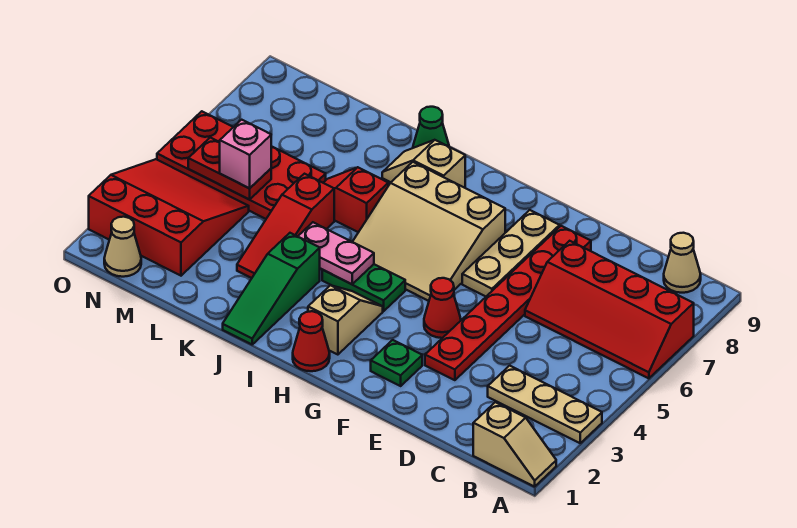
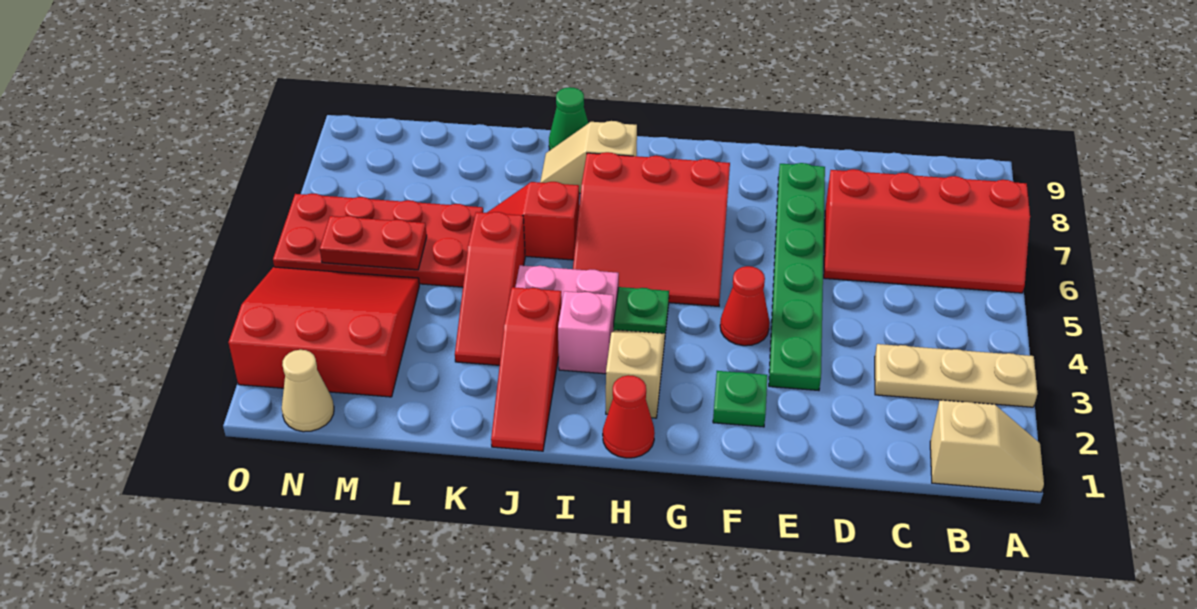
tan 1x1 cone [664,233,701,293] -> none
red 1x6 plate [425,226,591,380] -> green 1x6 plate [769,163,825,390]
tan 1x3 plate [462,210,560,296] -> none
tan 3x3 slope [353,162,505,301] -> red 3x3 slope [573,152,730,306]
green 1x3 slope [223,233,320,344] -> red 1x3 slope [491,287,562,451]
pink 1x1 brick [220,120,271,188] -> pink 1x1 brick moved to [558,291,614,374]

